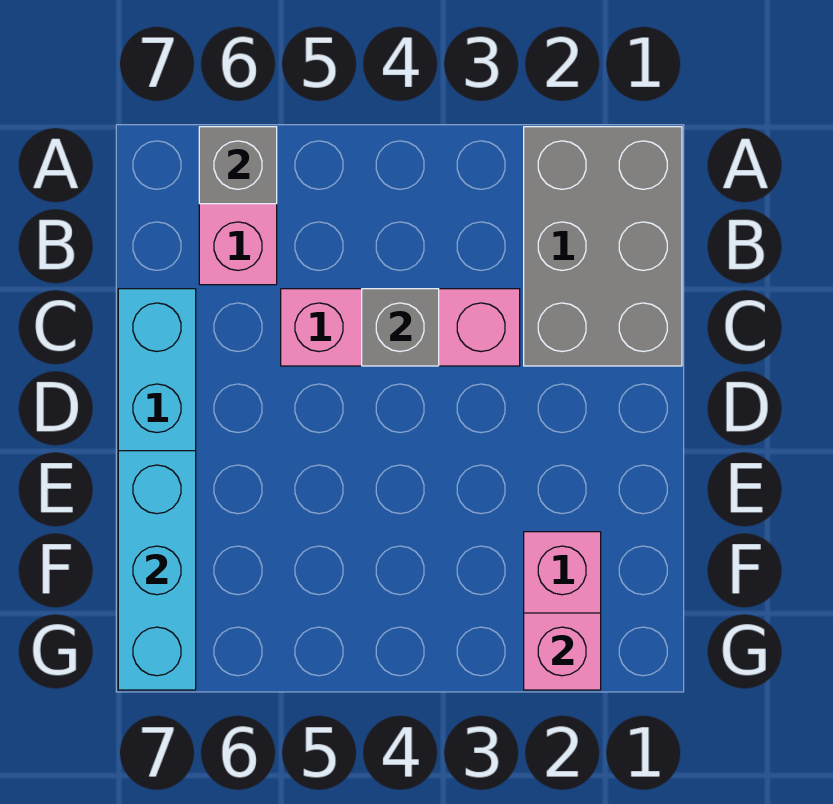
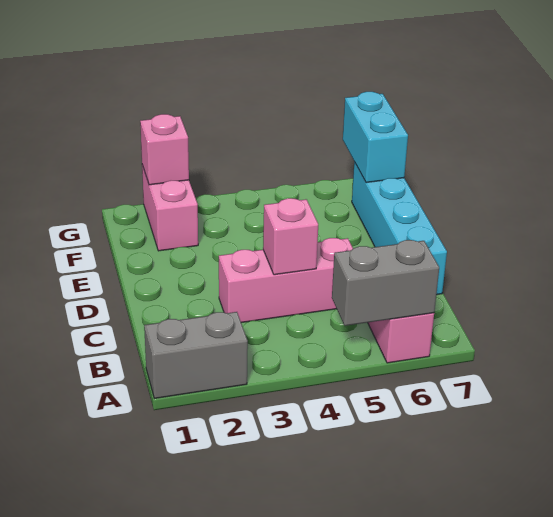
grey 2x3 brick [524,127,682,366] -> grey 1x2 brick [144,312,248,398]
grey 1x1 brick [199,127,277,204] -> grey 1x2 brick [332,240,439,326]
grey 1x1 brick [362,289,439,366] -> pink 1x1 brick [263,198,318,275]
cyan 1x3 brick [118,451,196,690] -> cyan 1x2 brick [343,92,408,183]

